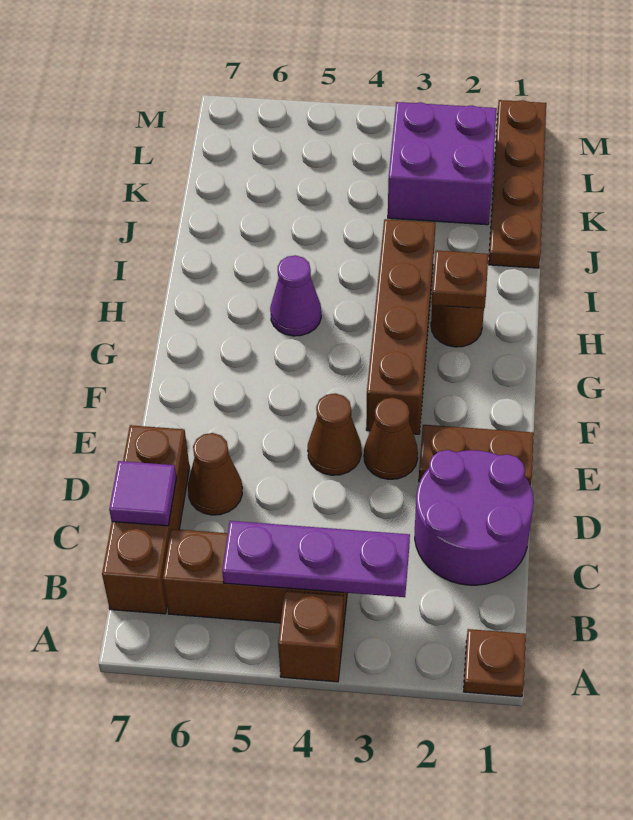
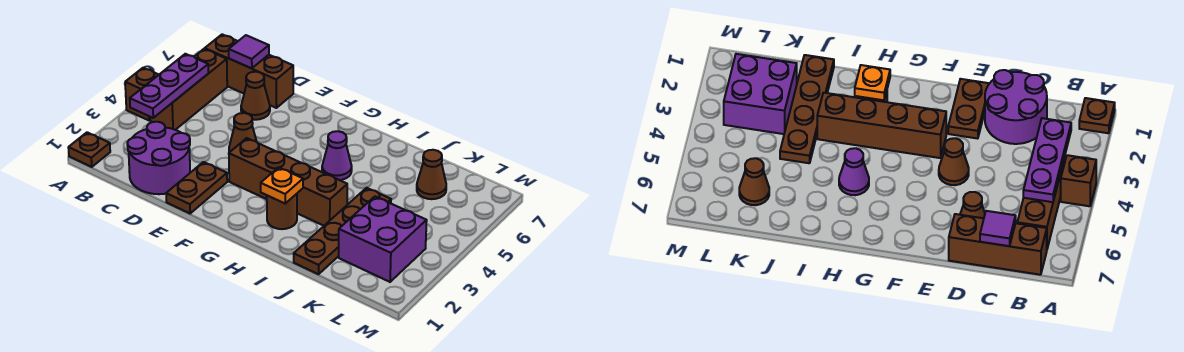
brown 1x1 cone [364,398,418,479] -> brown 1x1 cone moved to [417,150,446,199]
brown 1x1 plate [432,250,488,309] -> orange 1x1 plate [261,167,303,203]
brown 1x4 plate [489,100,546,268] -> brown 1x4 plate turned to [294,188,391,274]

